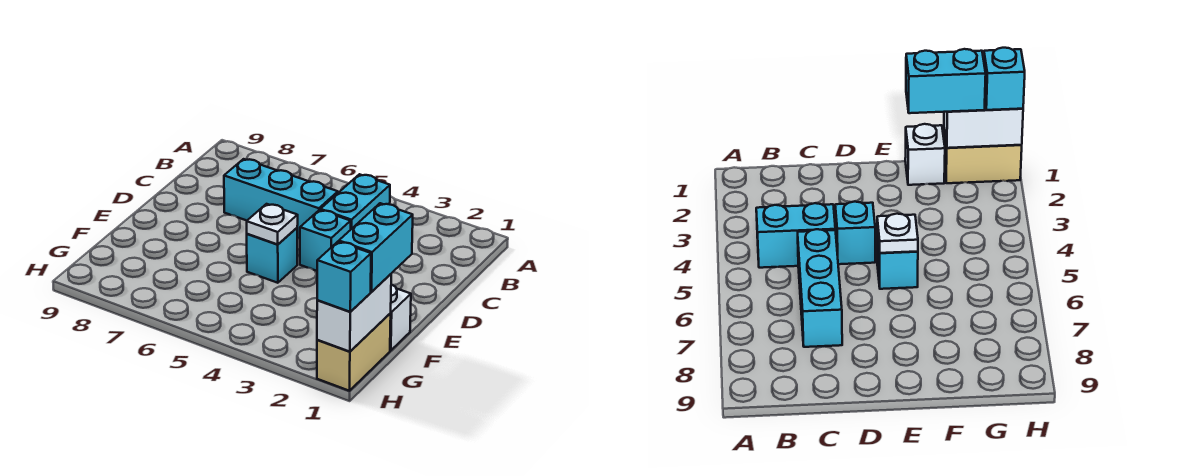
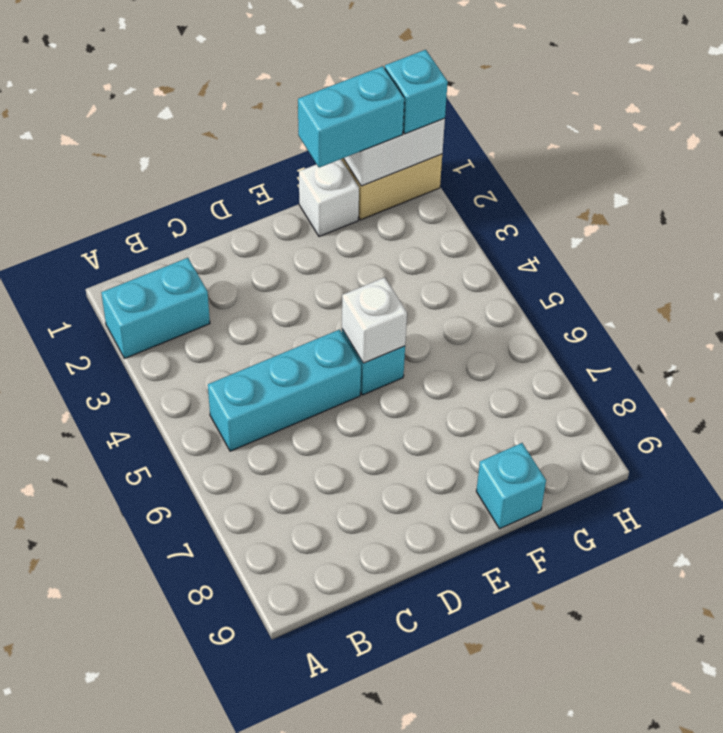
cyan 1x2 brick [320,174,390,229] -> cyan 1x2 brick moved to [101,258,210,359]
cyan 1x3 brick [224,159,338,239] -> cyan 1x3 brick turned to [208,329,361,451]
cyan 1x1 brick [300,210,351,271] -> cyan 1x1 brick moved to [476,443,546,529]
white 1x1 plate [247,204,298,245] -> white 1x1 brick [342,277,407,363]

